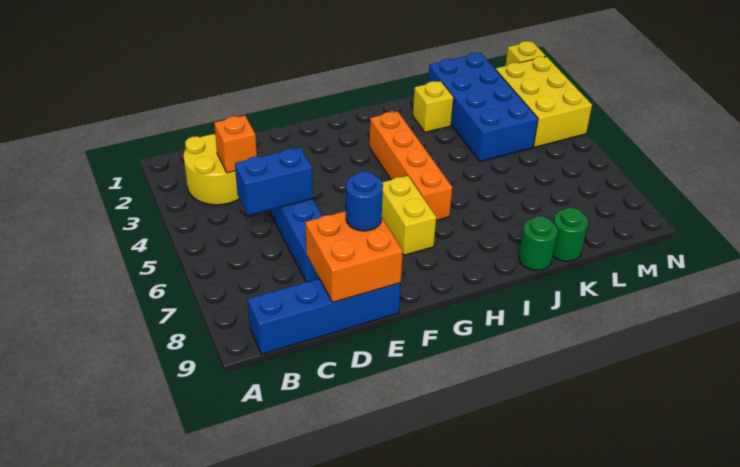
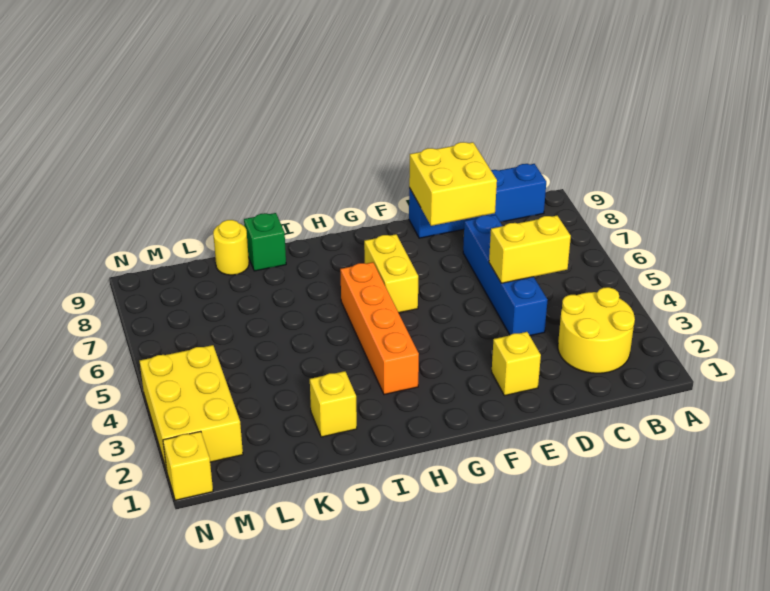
orange 1x1 brick [214,115,257,173] -> none
blue 1x2 brick [235,147,313,215] -> yellow 1x2 brick [489,215,571,283]
orange 2x2 brick [305,211,403,302] -> yellow 2x2 brick [409,142,497,226]
none -> yellow 1x1 brick [492,332,541,396]
blue 1x1 round brick [346,171,383,231] -> none
green 1x1 round brick [519,216,557,270] -> green 1x1 brick [244,213,286,271]
blue 2x4 brick [428,53,538,161] -> none
green 1x1 round brick [553,208,588,261] -> yellow 1x1 round brick [213,220,249,275]

